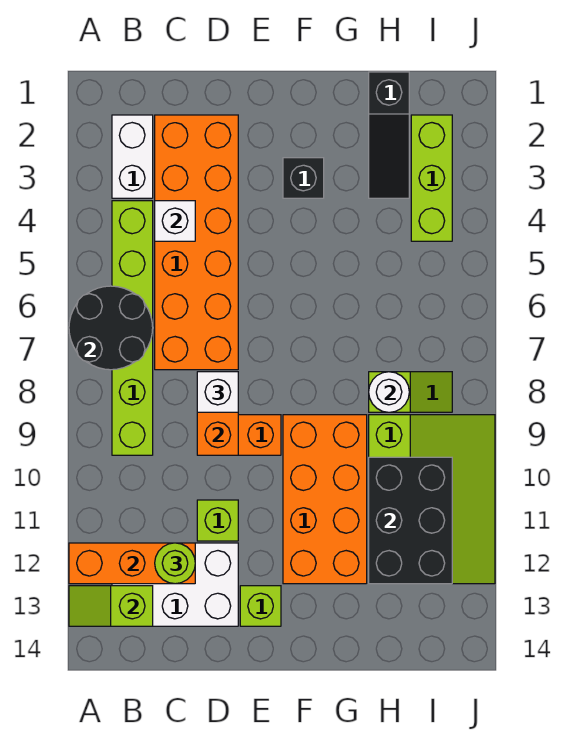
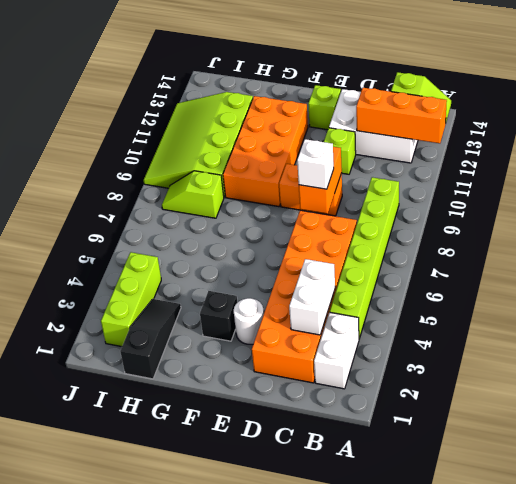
black 2x2 round brick [69,286,153,370] -> none
white 1x1 brick [155,201,195,241] -> white 1x2 brick [289,259,335,335]
lime 1x1 round brick [155,543,195,584] -> none
white 1x1 round brick [369,372,409,412] -> white 1x1 round brick moved to [234,298,264,344]
black 2x3 brick [369,457,452,584] -> none

